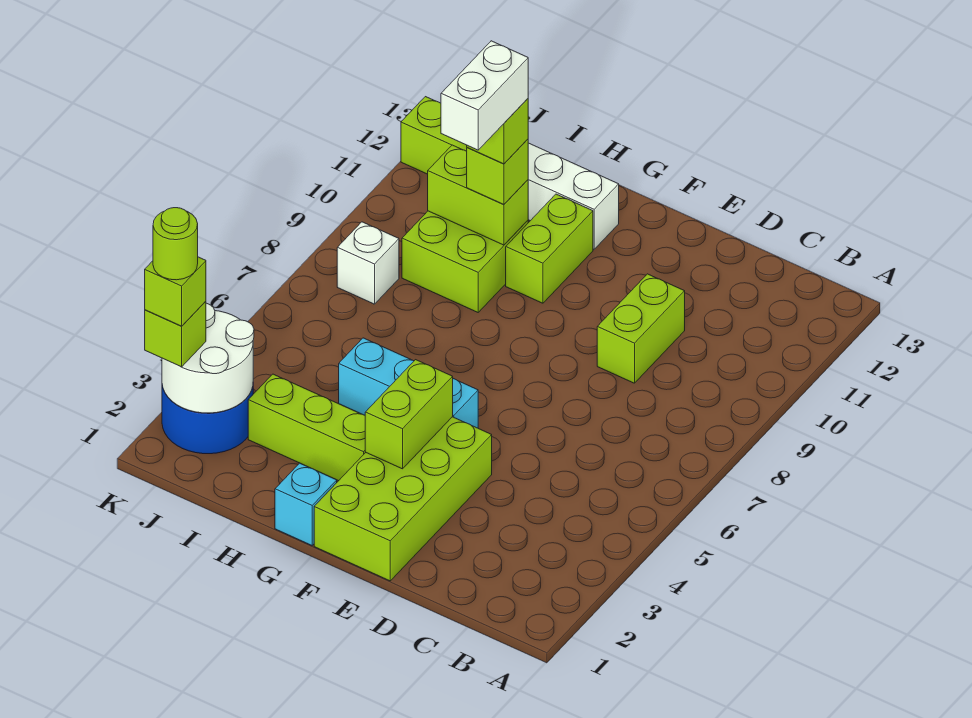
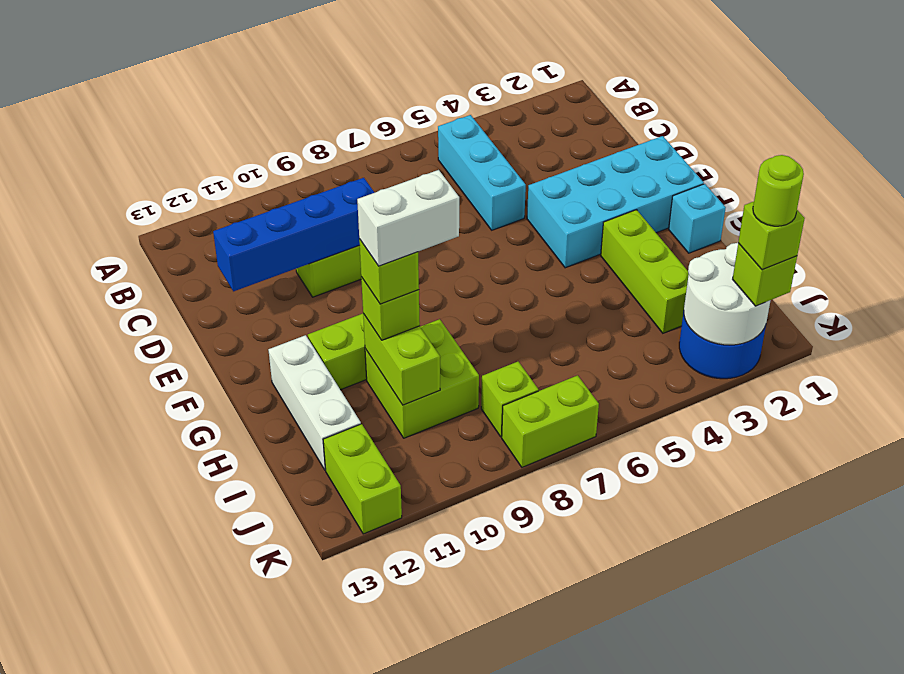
none -> blue 1x4 brick [213,178,375,291]
lime 2x4 brick [314,417,492,581] -> cyan 2x4 brick [527,136,704,268]
lime 1x2 brick [365,360,453,469] -> lime 1x2 brick moved to [502,375,599,467]
cyan 1x3 brick [339,338,478,428] -> cyan 1x3 brick moved to [438,115,526,230]
white 1x1 brick [337,222,399,304] -> lime 1x1 brick [481,362,539,437]

